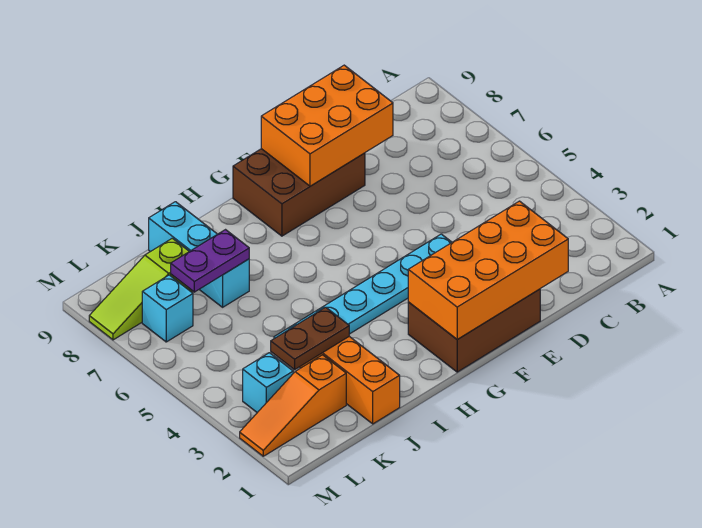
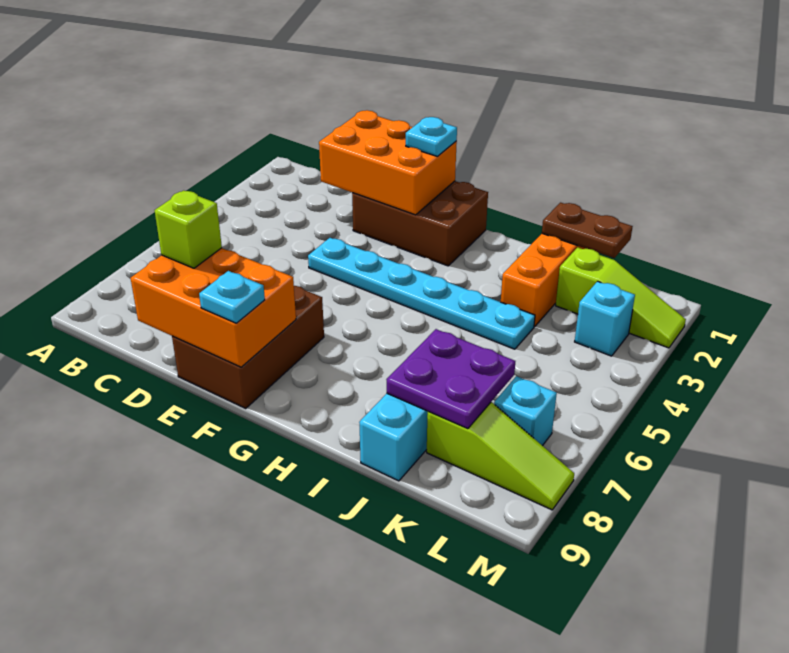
orange 2x4 brick [408,201,568,339] -> orange 2x3 brick [319,110,457,215]
none -> lime 1x1 brick [154,190,222,268]
brown 2x3 brick [233,149,365,236] -> brown 2x3 brick turned to [172,286,324,408]
none -> cyan 1x1 plate [406,117,457,157]
none -> cyan 1x1 plate [199,271,265,323]
brown 1x2 plate [271,307,349,370] -> brown 1x2 plate moved to [542,203,633,258]
purple 1x2 plate [171,230,249,292] -> purple 2x2 plate [386,329,515,429]
orange 1x3 slope [240,355,346,456] -> lime 1x3 slope [556,247,686,348]

